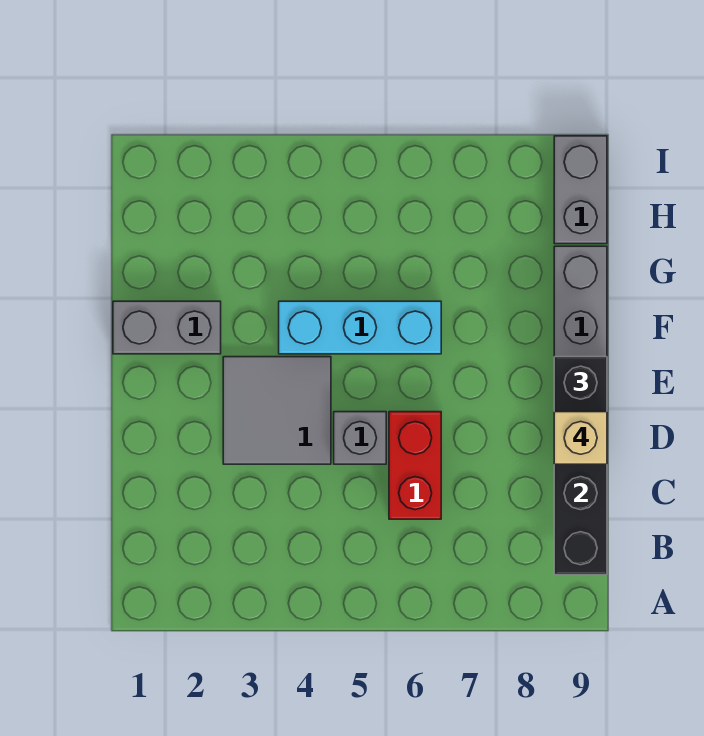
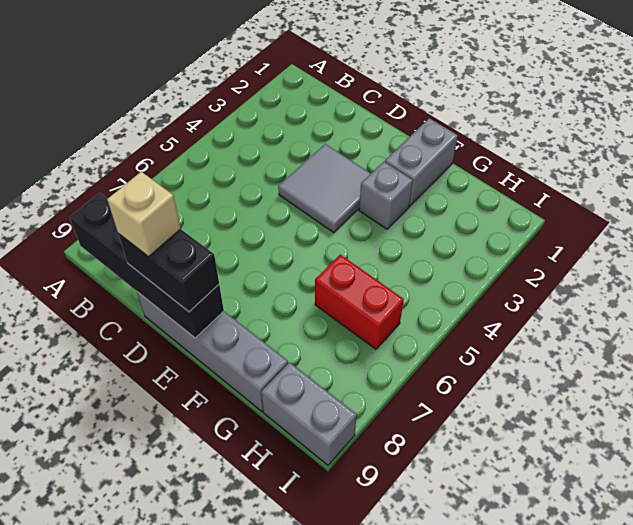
red 1x2 brick [389,412,441,519] -> red 1x2 brick moved to [315,255,404,349]
grey 1x1 brick [334,412,386,464] -> grey 1x1 brick moved to [359,162,413,229]
cyan 1x3 brick [279,301,441,354] -> none

